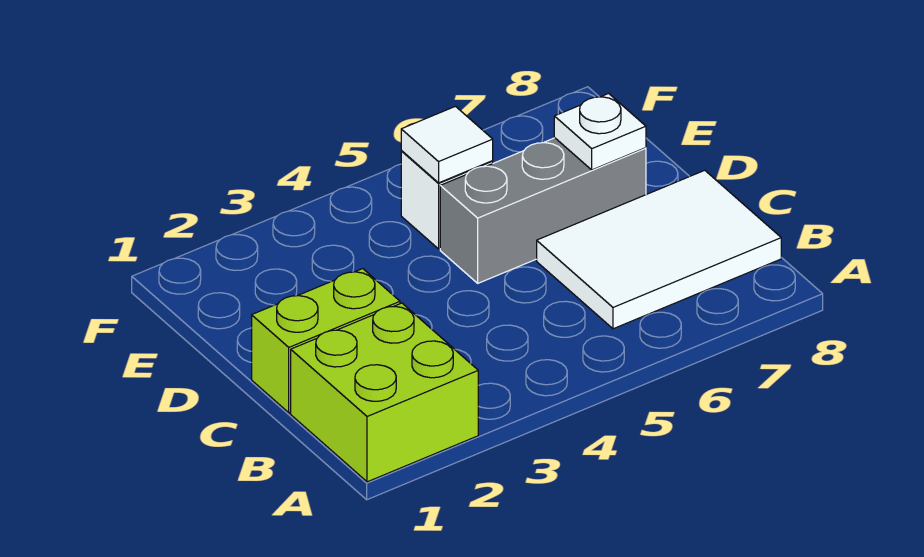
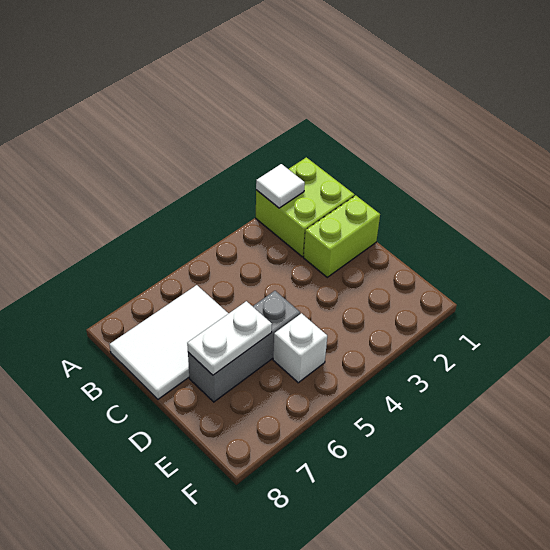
white 1x1 plate [554,94,646,170] -> white 1x2 plate [187,301,272,375]
white 1x1 tile [401,106,493,183] -> white 1x1 tile moved to [256,164,305,208]

